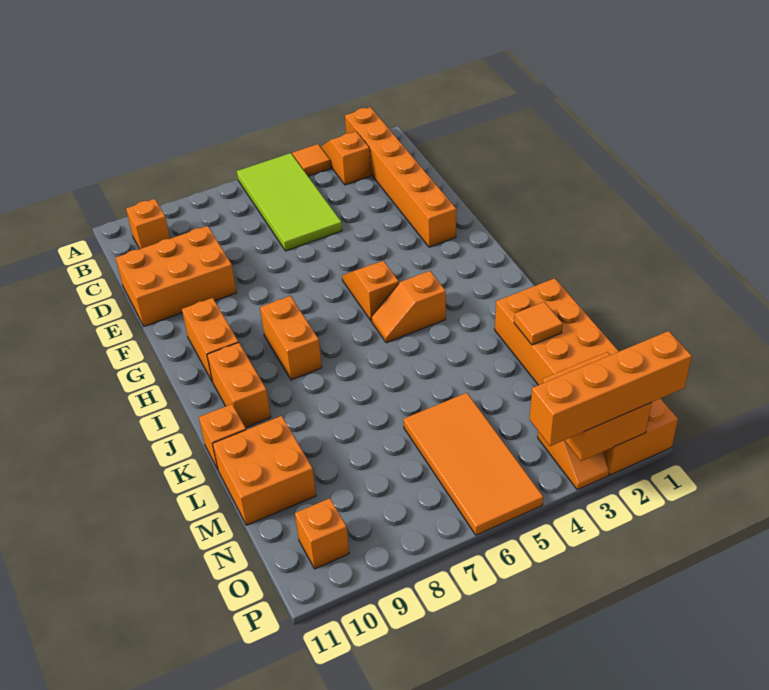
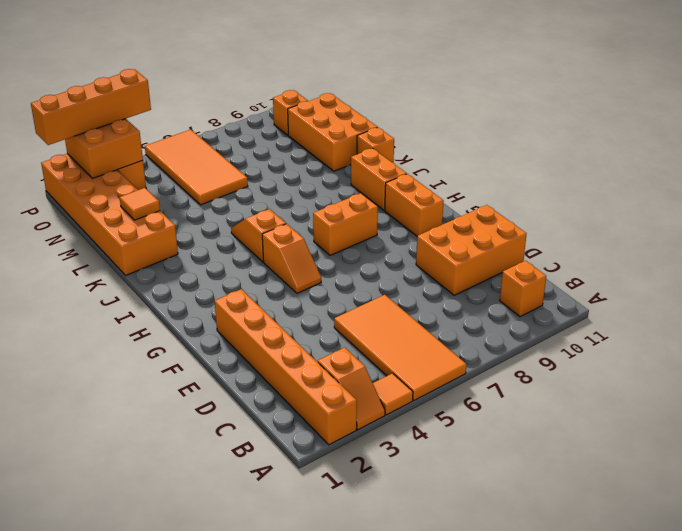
lime 2x4 tile [237,153,342,251] -> orange 2x4 tile [334,295,467,400]
orange 1x2 brick [260,296,322,380] -> orange 1x2 brick turned to [313,193,378,255]
orange 1x2 slope [371,271,446,343] -> orange 1x2 slope turned to [231,209,286,262]
orange 2x2 brick [213,416,316,525] -> orange 2x3 brick [288,93,377,171]

